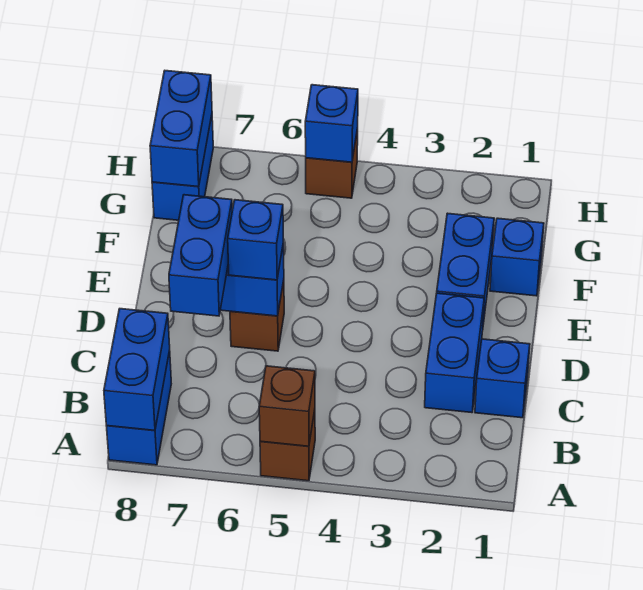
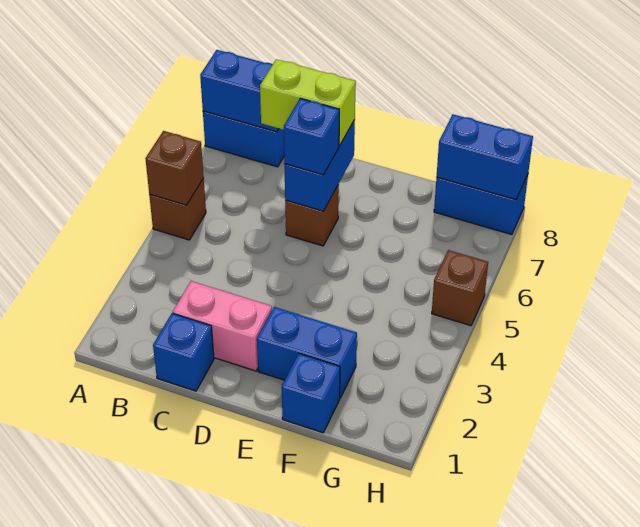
blue 1x2 brick [425,293,484,413] -> pink 1x2 brick [173,281,272,371]
blue 1x2 brick [169,195,232,316] -> lime 1x2 brick [260,59,356,146]
blue 1x1 brick [305,85,358,162] -> none

